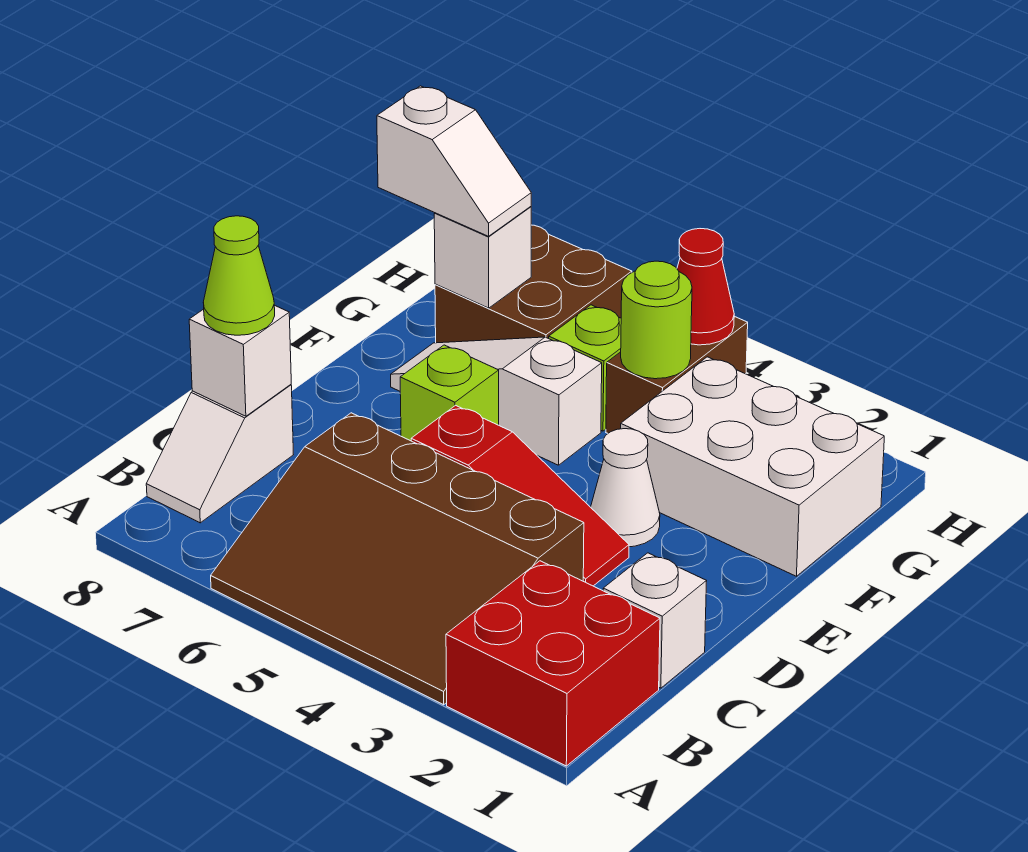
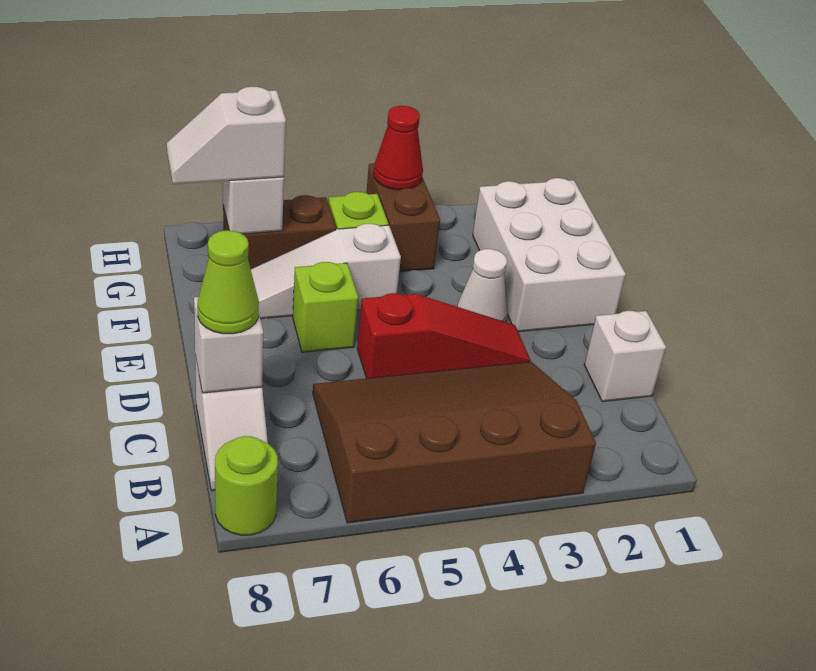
red 2x2 brick [446,561,660,766] -> none
brown 3x4 slope [211,413,584,705] -> brown 3x4 slope turned to [313,362,596,523]
white 2x3 brick [621,357,884,576] -> white 2x3 brick turned to [473,178,626,332]
lime 1x1 round brick [621,261,692,379] -> lime 1x1 round brick moved to [215,436,278,535]
brown 2x2 brick [435,225,632,343] -> brown 1x2 brick [223,195,336,269]
white 1x2 slope [377,86,531,236] -> white 1x2 slope turned to [167,87,286,184]

